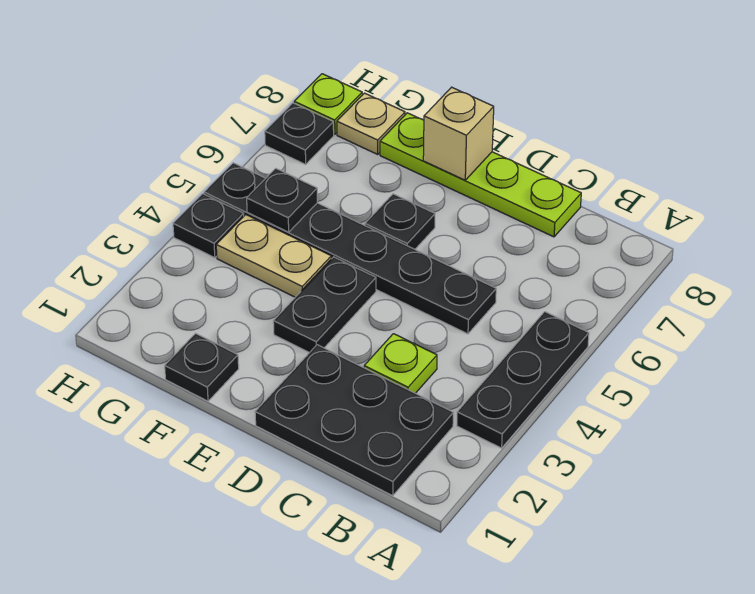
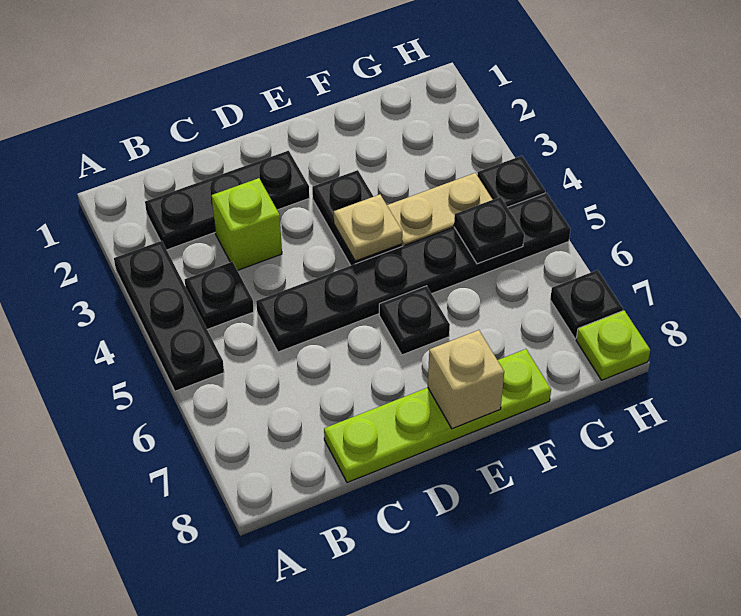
black 2x3 plate [255,345,453,496] -> black 1x3 plate [145,151,309,250]
lime 1x1 plate [364,334,437,393] -> lime 1x1 brick [212,178,282,270]
black 1x1 plate [165,333,239,401] -> black 1x1 plate moved to [185,262,254,329]
tan 1x1 plate [337,93,405,154] -> tan 1x1 plate moved to [334,195,402,261]

